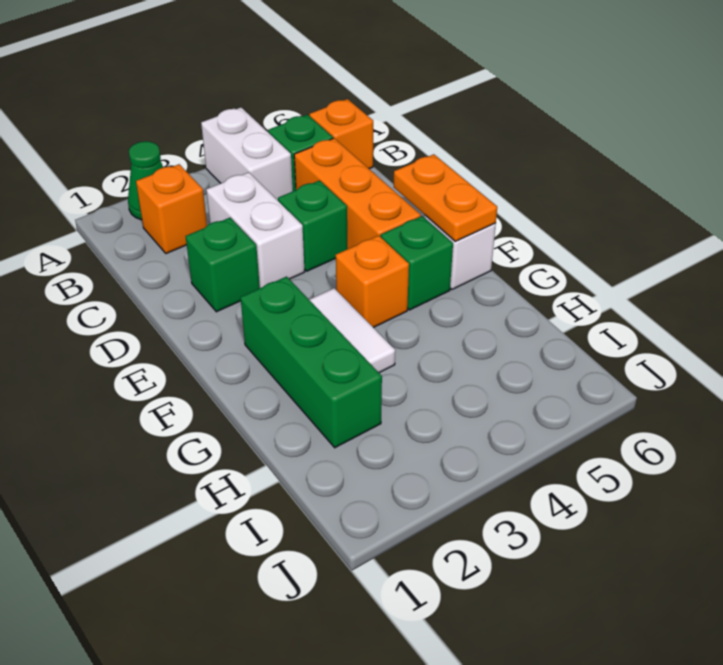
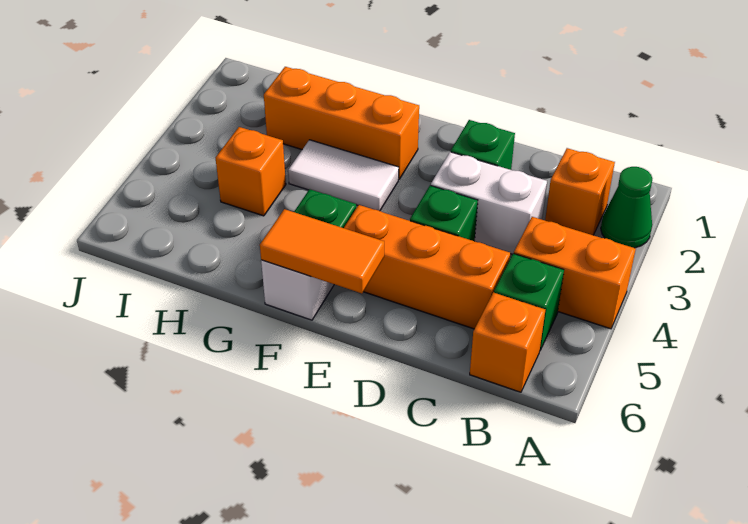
white 1x2 brick [201,108,293,200] -> orange 1x2 brick [514,217,636,329]
orange 1x2 plate [394,154,497,241] -> orange 1x2 tile [260,209,384,293]
green 1x3 brick [240,277,382,448] -> orange 1x3 brick [264,67,419,179]
orange 1x1 brick [336,235,409,328] -> orange 1x1 brick moved to [216,127,286,216]

